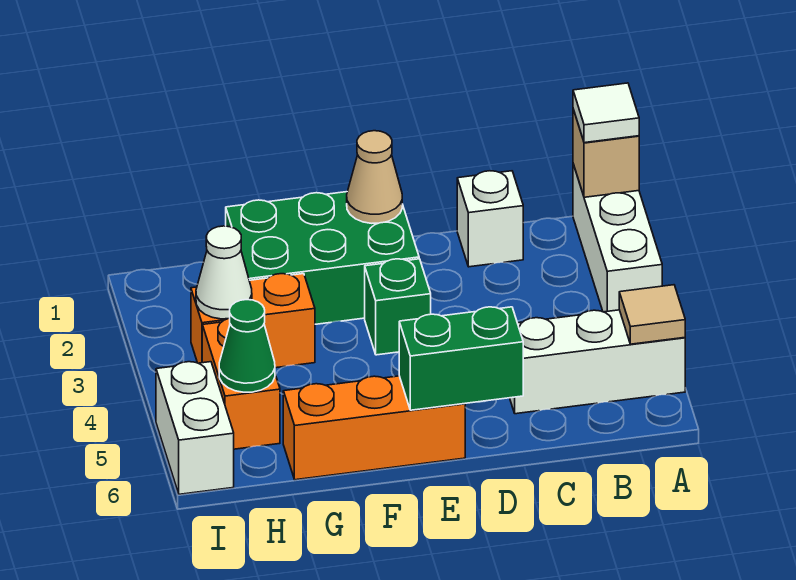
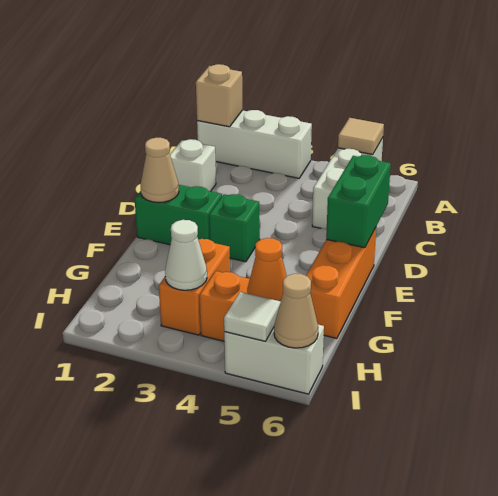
white 1x1 tile [573,83,639,143] -> white 1x1 tile moved to [224,292,281,341]
green 2x3 brick [226,192,419,324] -> green 1x2 brick [135,185,222,245]
green 1x1 cone [219,300,275,392] -> orange 1x1 cone [247,238,287,301]
none -> tan 1x1 cone [274,274,318,348]

